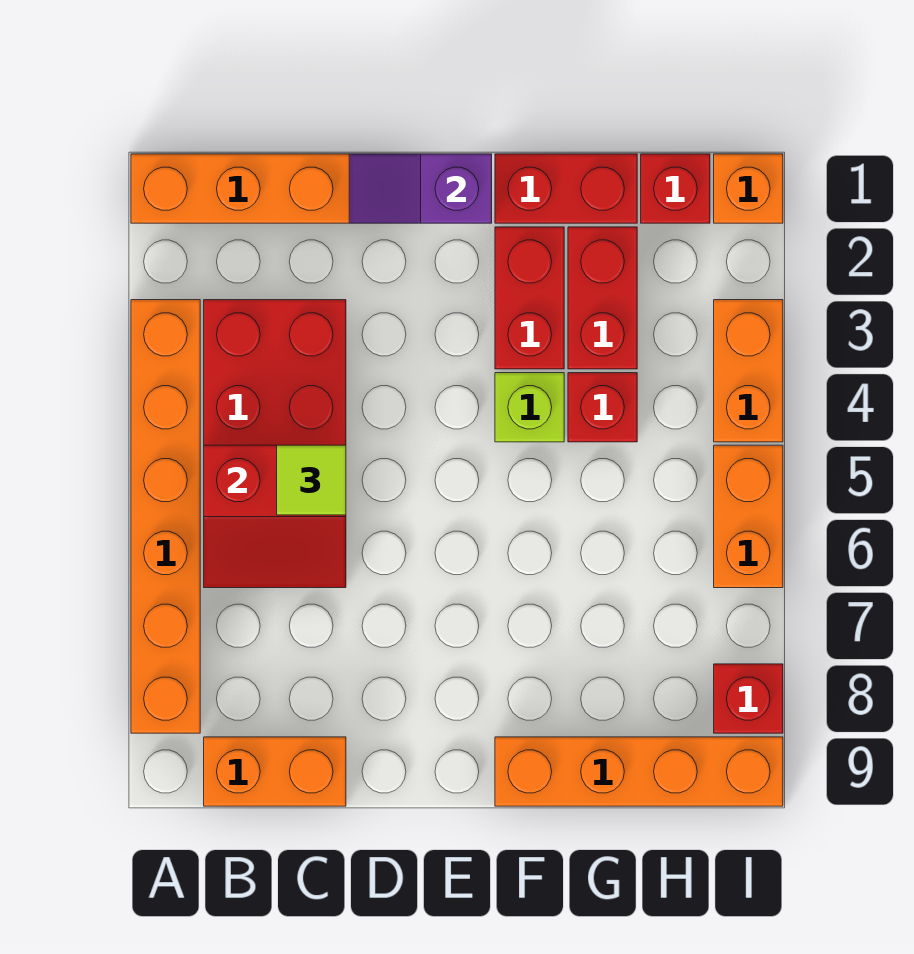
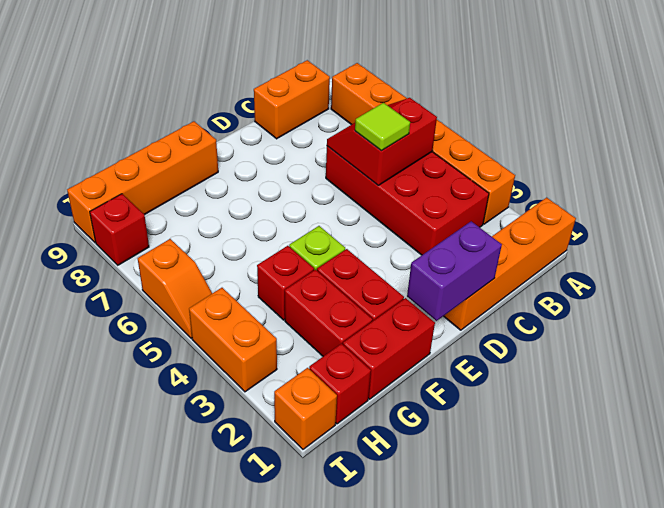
purple 1x2 slope [349,154,492,223] -> purple 1x2 brick [407,221,502,321]
orange 1x2 brick [714,445,783,588] -> orange 1x2 slope [138,239,212,338]

